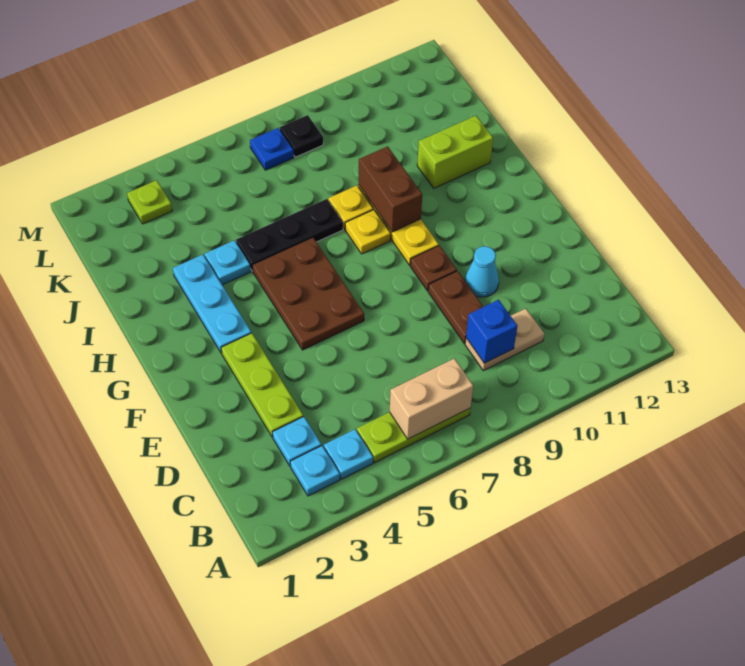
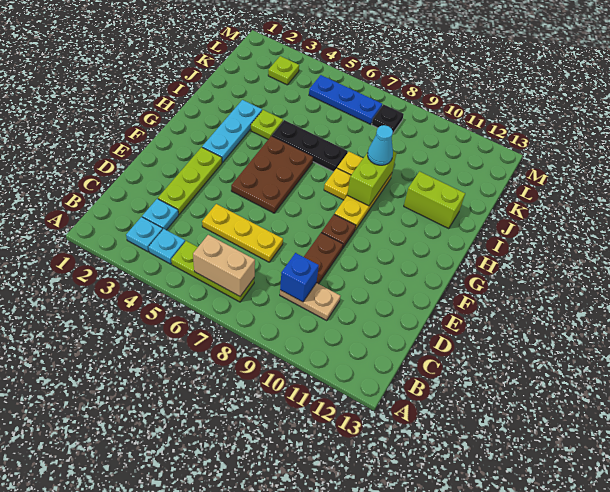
none -> yellow 1x3 plate [202,204,283,262]
cyan 1x1 cone [465,246,499,297] -> cyan 1x1 cone moved to [368,125,393,165]
brown 1x2 brick [359,146,422,232] -> lime 1x2 brick [347,151,397,206]
cyan 1x1 plate [205,240,251,285] -> lime 1x1 plate [251,110,283,139]
blue 1x1 plate [250,128,294,170] -> blue 1x3 plate [309,75,382,124]

